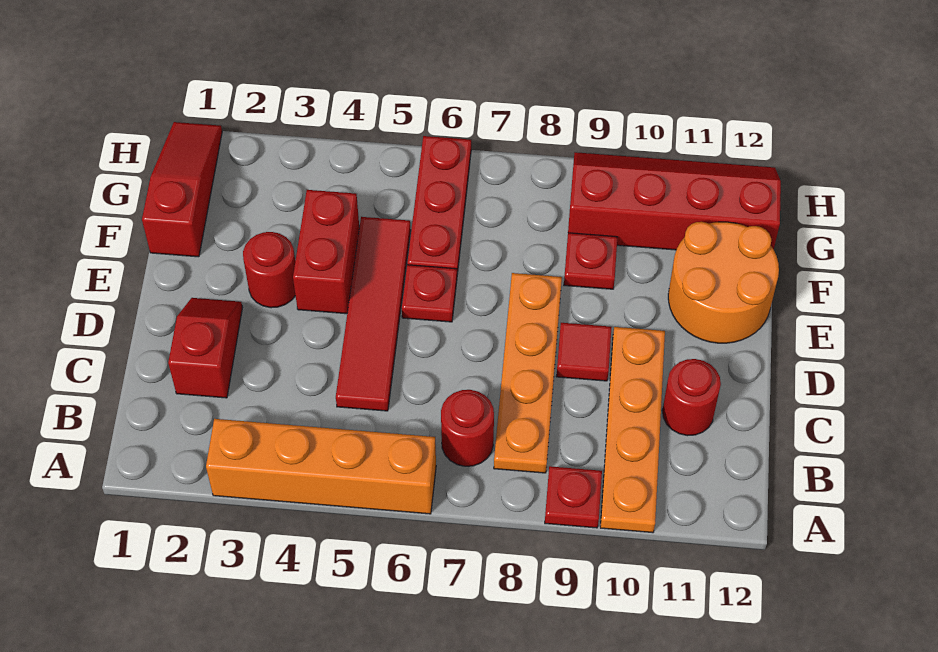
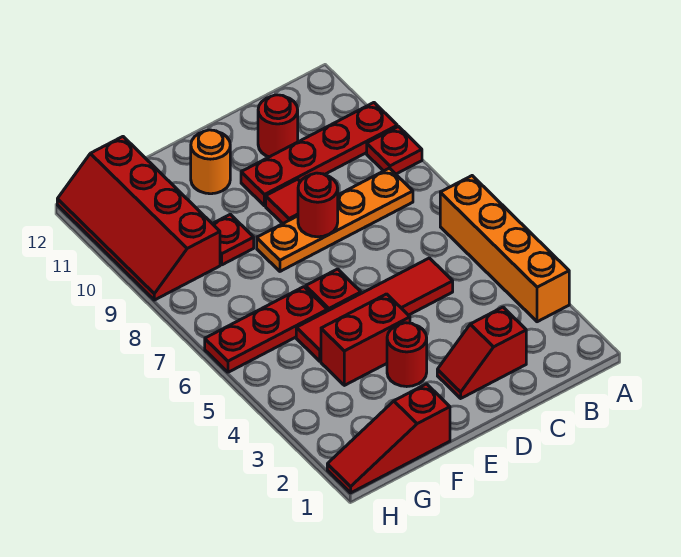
orange 1x4 plate [600,327,665,533] -> red 1x4 plate [241,103,397,206]
red 1x1 round brick [441,390,494,466] -> red 1x1 round brick moved to [298,173,338,237]
orange 2x2 round brick [668,222,779,343] -> orange 1x1 round brick [191,130,230,194]

